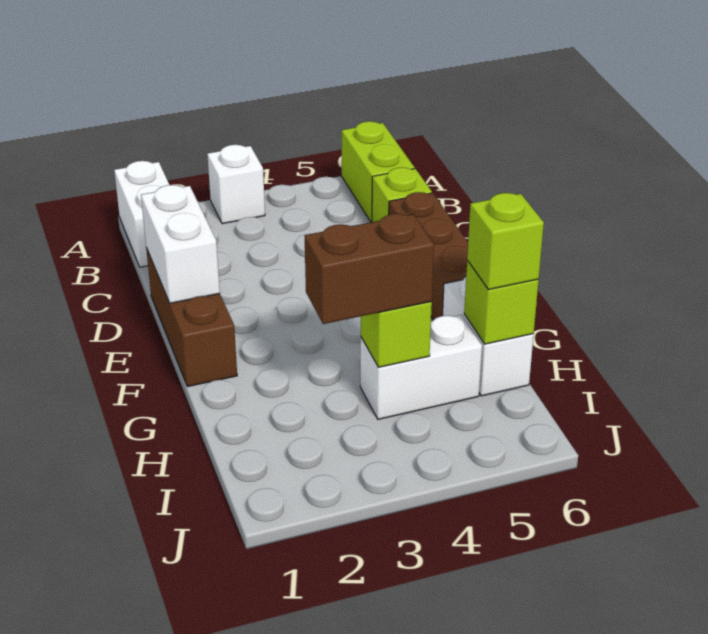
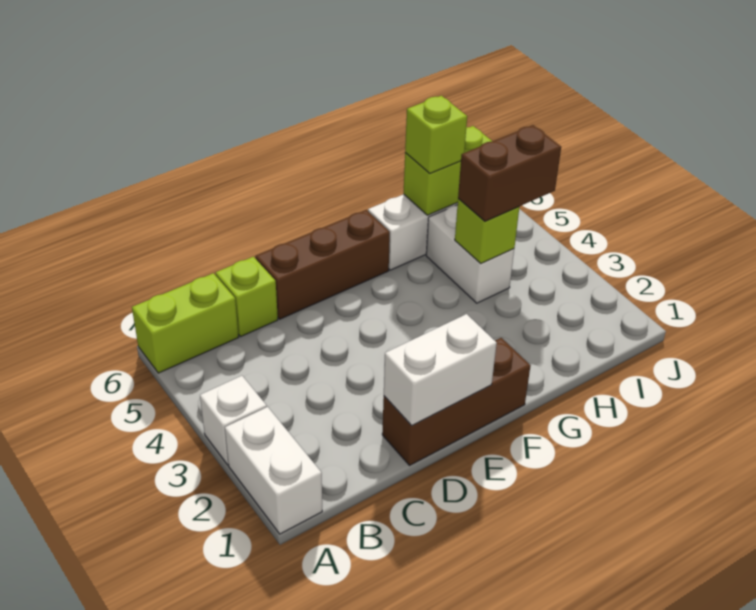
white 1x2 brick [114,161,169,267] -> white 1x2 brick turned to [225,407,322,534]
brown 1x2 brick [305,214,434,324] -> brown 1x2 brick turned to [458,125,561,221]
lime 1x1 brick [464,261,539,344] -> lime 1x2 brick [403,126,492,215]

